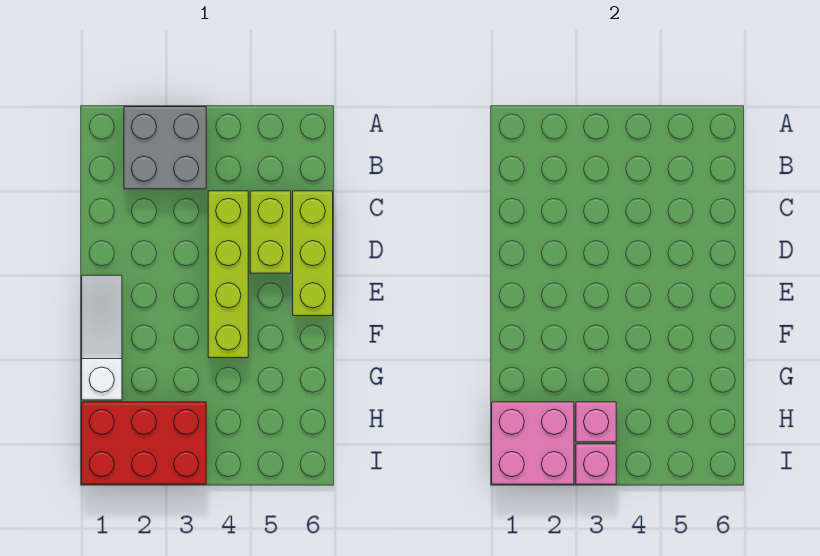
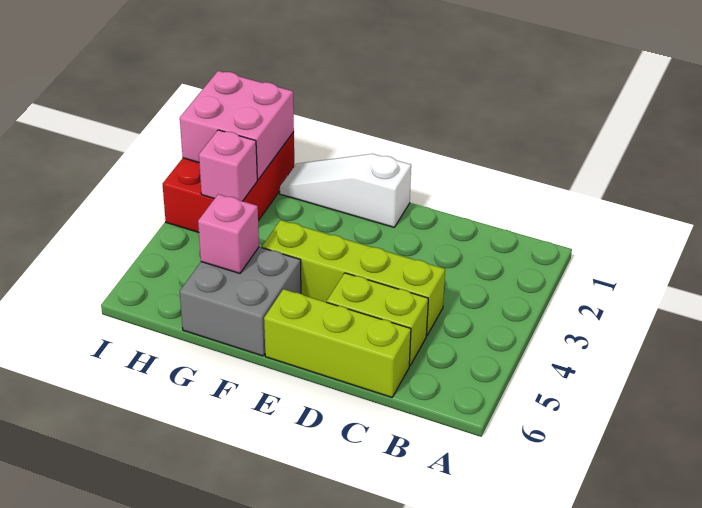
grey 2x2 brick [124,107,206,189] -> grey 2x2 brick moved to [180,247,301,356]
white 1x3 slope [82,275,122,400] -> white 1x3 slope turned to [279,154,411,227]
pink 1x1 brick [576,444,616,484] -> pink 1x1 brick moved to [198,194,259,273]

